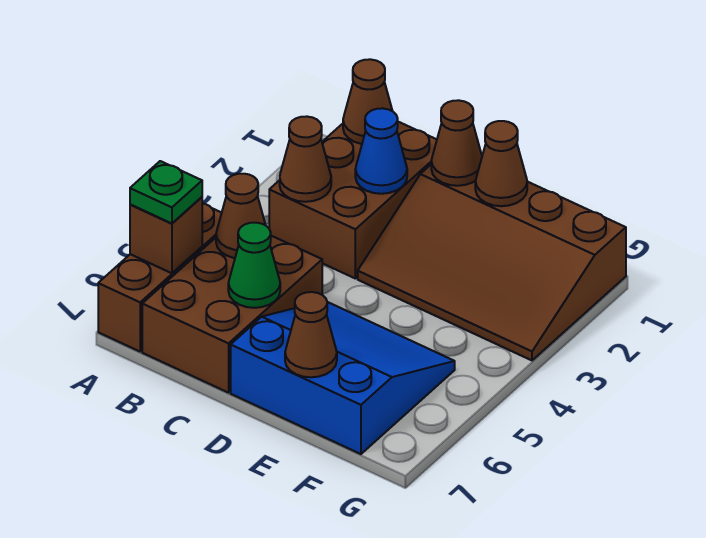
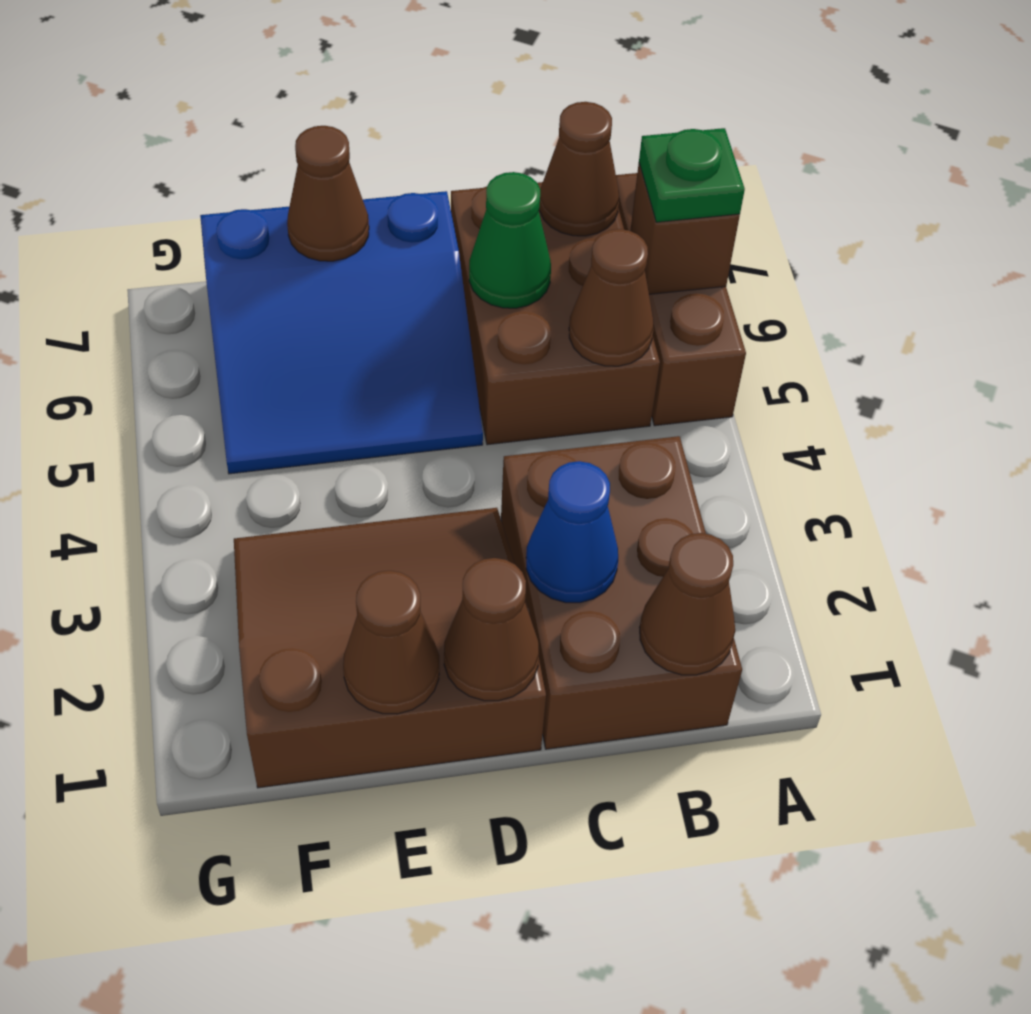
brown 1x1 cone [280,116,331,202] -> brown 1x1 cone moved to [539,102,619,236]
brown 3x4 slope [358,165,626,360] -> brown 3x3 slope [234,508,546,788]

